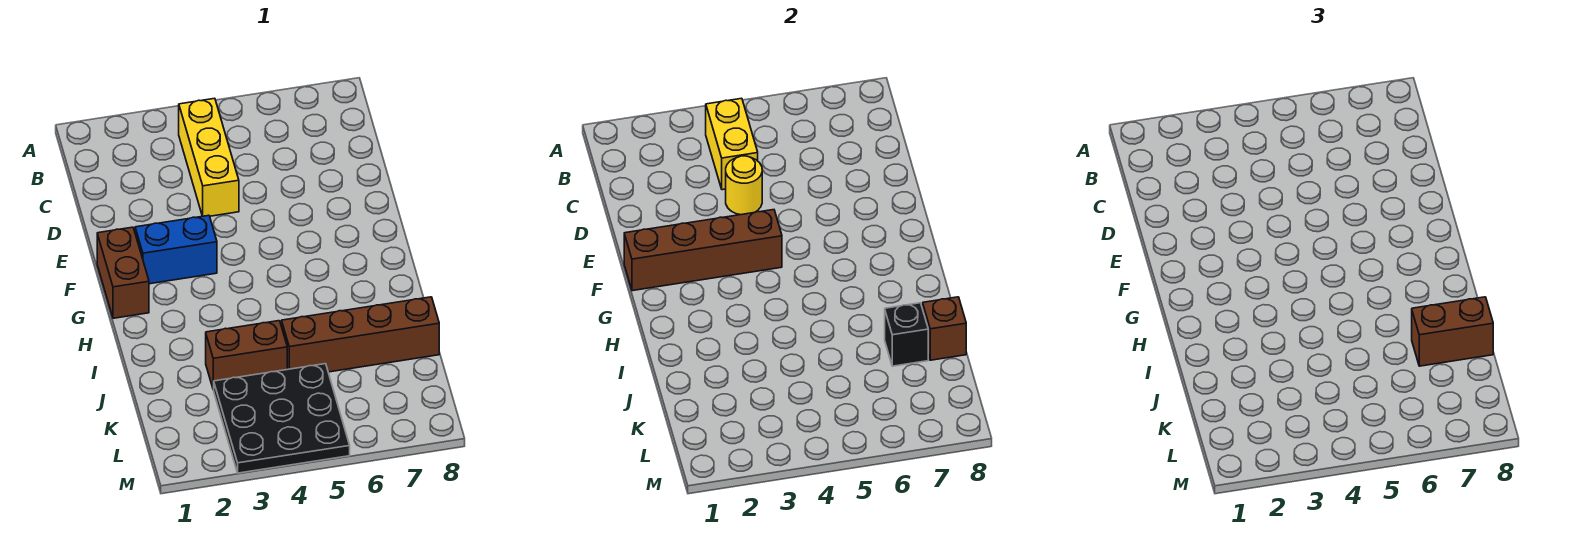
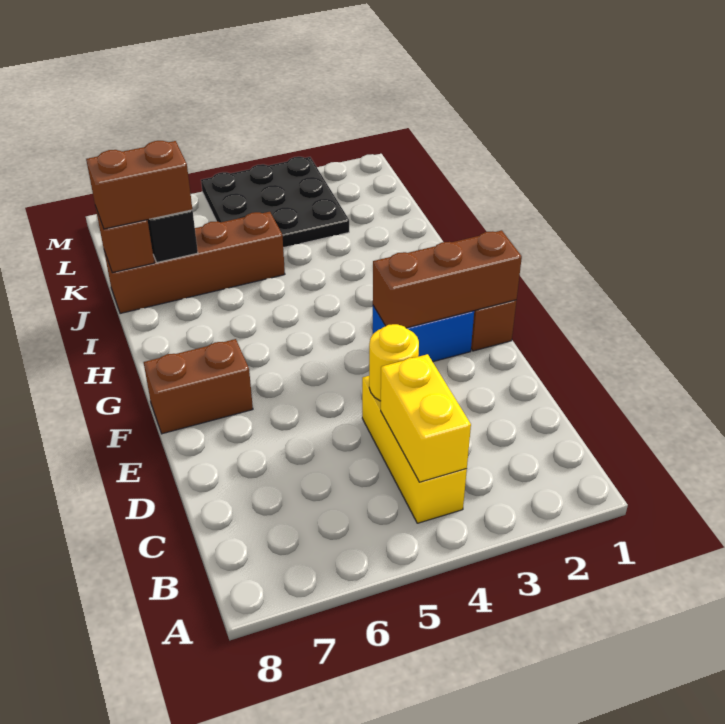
brown 1x4 brick [624,210,782,291] -> brown 1x3 brick [373,230,522,328]
brown 1x2 brick [206,321,287,390] -> brown 1x2 brick moved to [144,339,253,434]

